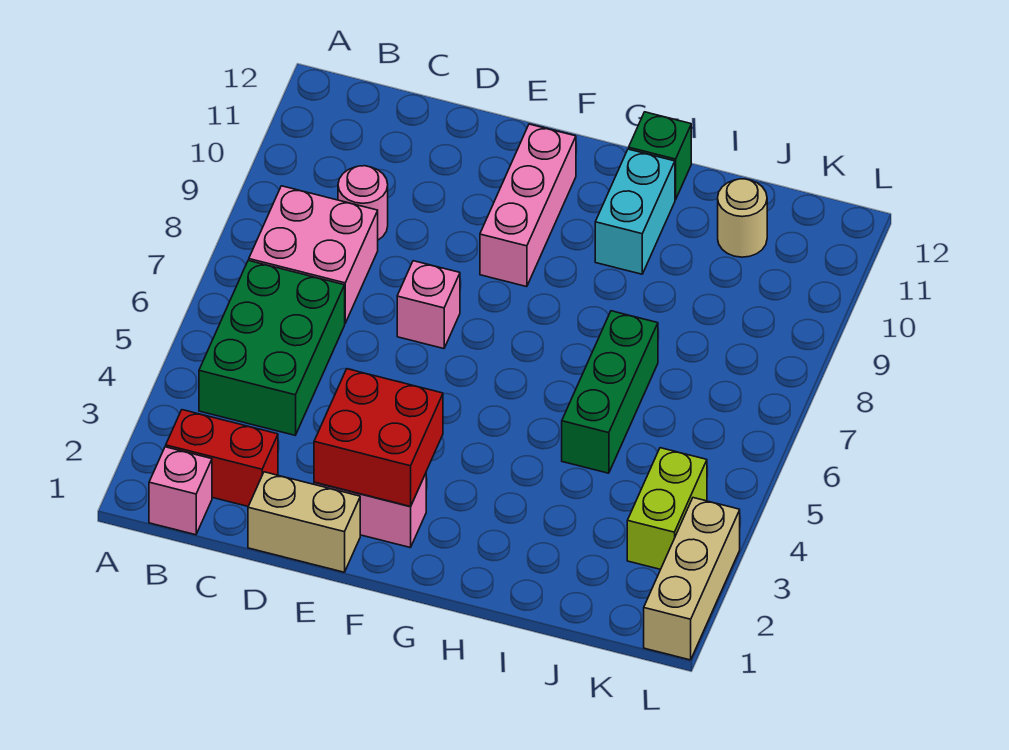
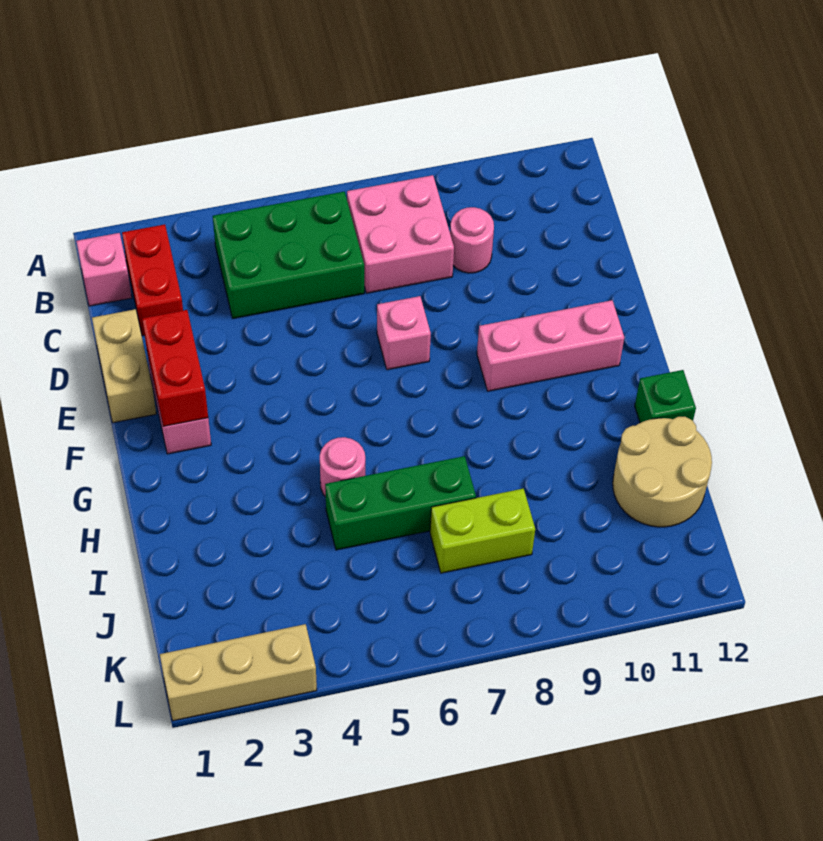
red 2x2 brick [314,369,443,506] -> red 1x2 brick [142,310,208,427]
none -> pink 1x1 round brick [320,437,365,497]
cyan 1x2 brick [595,149,675,274] -> none
tan 1x1 round brick [718,179,767,257] -> tan 2x2 round brick [613,417,712,527]
lime 1x2 brick [627,448,707,569] -> lime 1x2 brick moved to [430,489,535,573]

